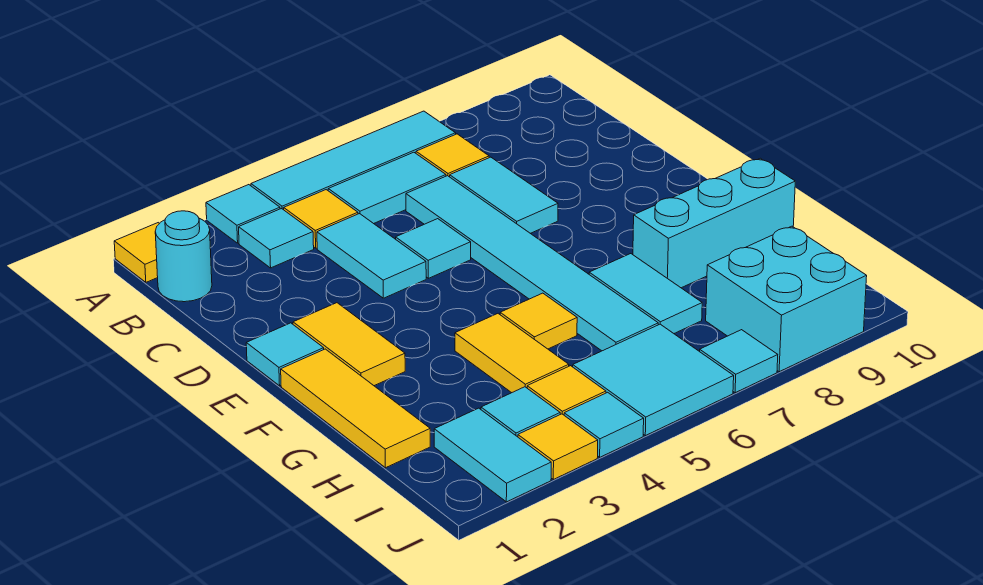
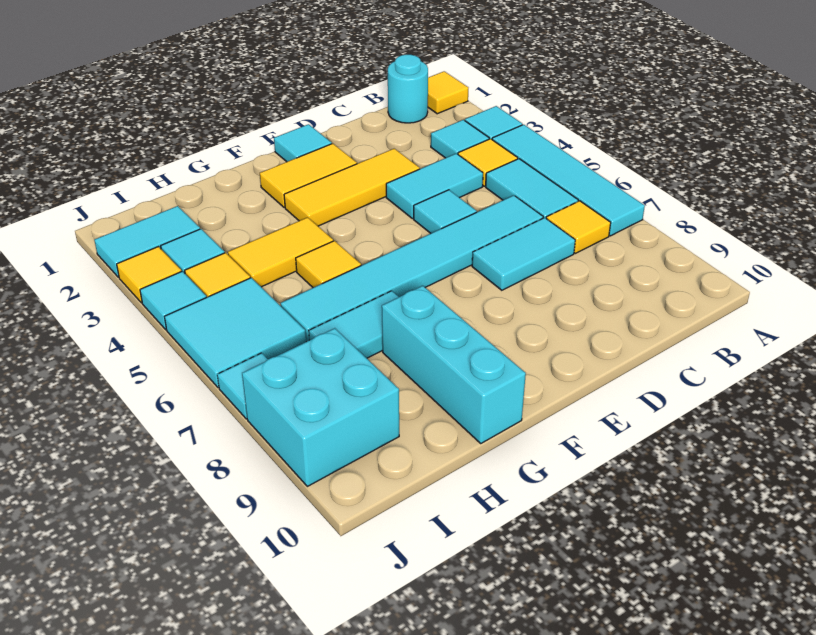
yellow 1x3 tile [281,349,430,468] -> yellow 1x3 tile moved to [284,149,420,226]

